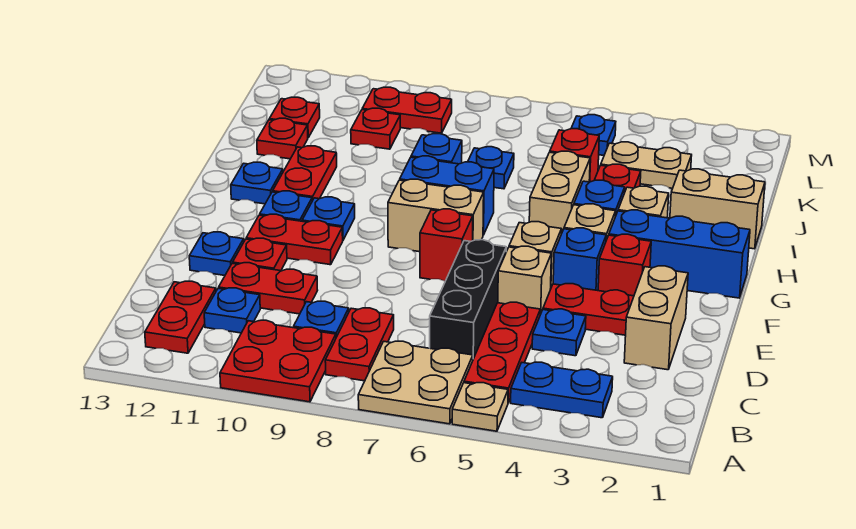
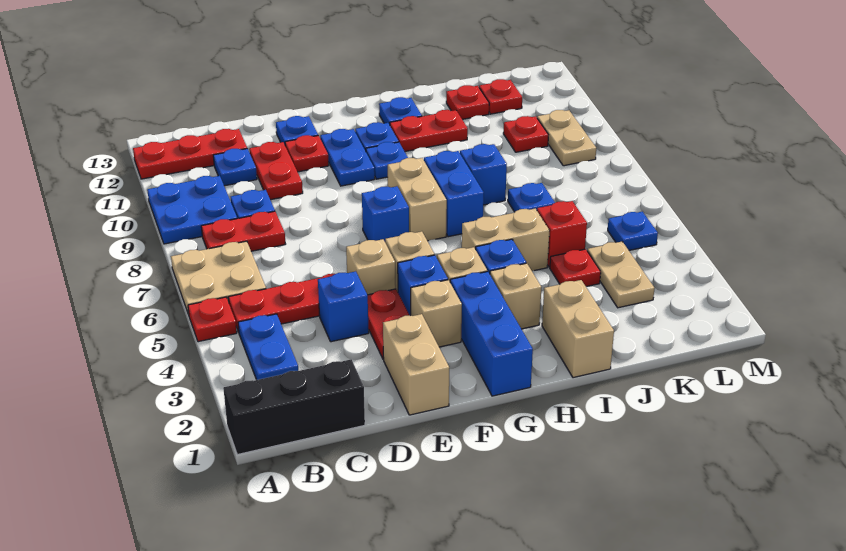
tan 1x1 plate [452,383,508,431] -> red 1x1 plate [188,297,237,342]
red 2x2 plate [220,320,336,402] -> blue 2x2 plate [147,176,237,244]
red 1x2 plate [145,281,216,353] -> red 1x3 plate [133,129,247,179]
black 1x3 brick [430,240,506,359] -> black 1x3 brick moved to [223,359,365,455]
tan 1x2 brick [624,266,688,370] -> tan 1x2 brick turned to [383,314,449,415]
blue 1x1 plate [532,309,586,356] -> blue 1x1 brick [318,271,369,342]
red 1x1 brick [598,234,651,296] -> tan 1x1 brick [411,280,462,347]
red 1x1 brick [420,209,473,281] -> blue 1x1 brick [362,186,409,241]
red 1x2 plate [246,214,343,265] -> blue 1x2 plate [320,129,375,186]
red 1x2 plate [362,87,452,133] -> tan 1x2 plate [537,110,596,166]

